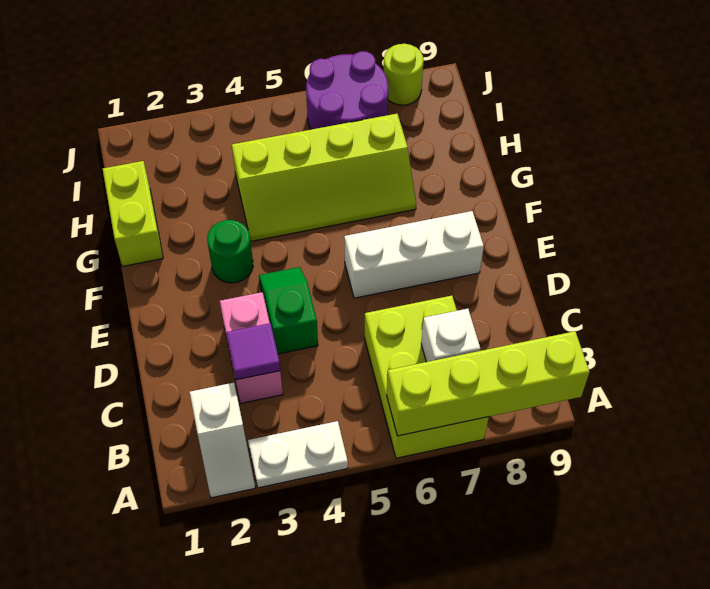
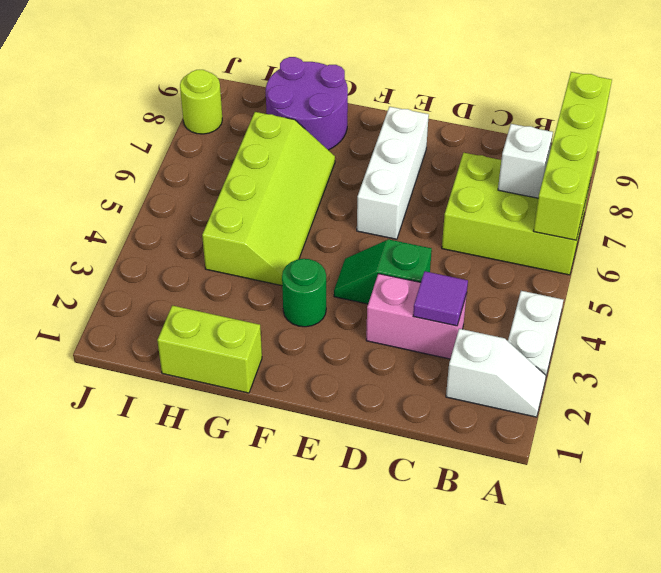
purple 2x2 round brick [306,51,388,130] -> purple 2x2 round brick moved to [266,57,348,150]

